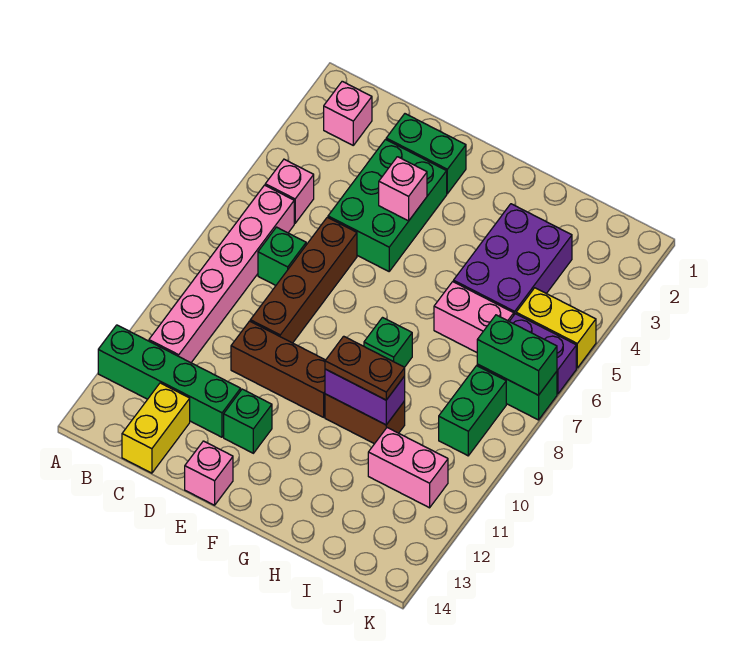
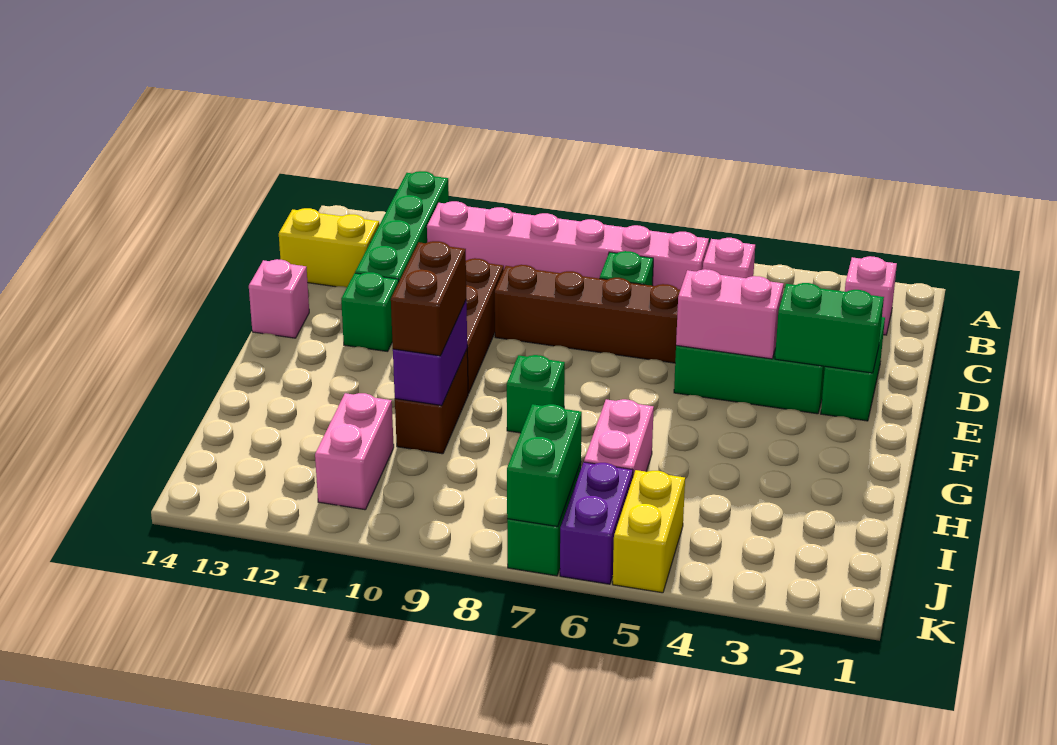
pink 1x1 brick [379,157,427,221] -> pink 1x2 brick [676,269,783,359]
brown 1x2 plate [325,336,405,400] -> brown 1x2 brick [391,241,466,356]
purple 2x3 brick [453,204,572,315] -> none
green 1x2 brick [439,366,506,456] -> green 1x2 brick moved to [775,283,884,373]

